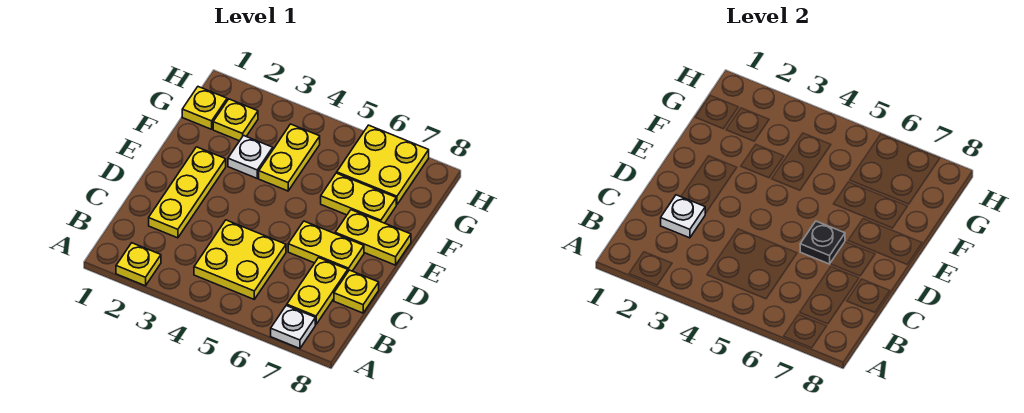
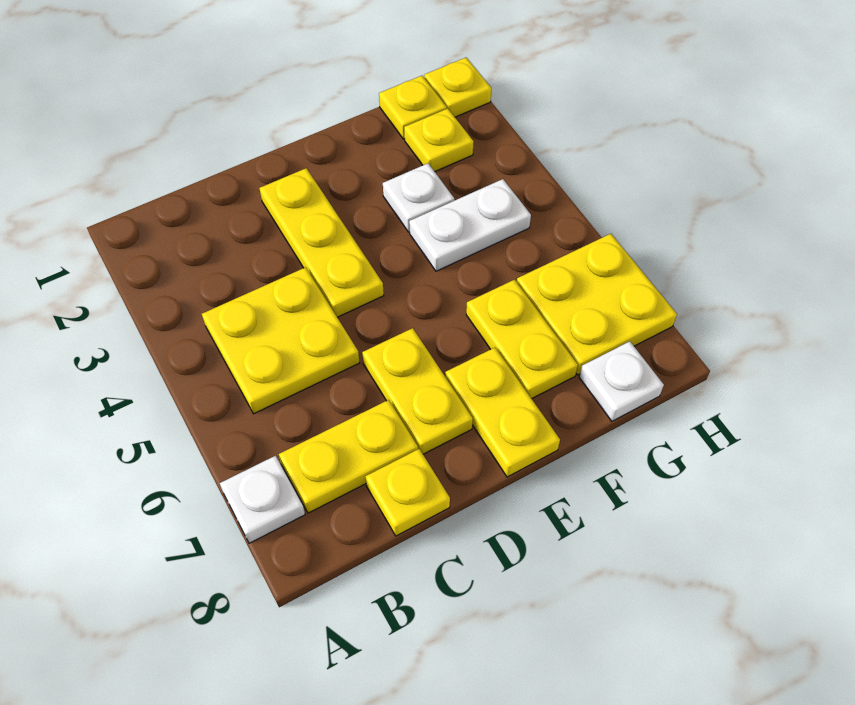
yellow 1x1 plate [116,243,161,286] -> yellow 1x1 plate moved to [424,58,491,117]
yellow 1x3 plate [149,147,226,238] -> yellow 1x3 plate turned to [259,168,384,317]
white 1x1 plate [661,195,705,238] -> white 1x1 plate moved to [579,341,664,421]
black 1x1 plate [800,221,845,264] -> none
yellow 1x2 plate [259,124,320,191] -> white 1x2 plate [409,179,531,271]

